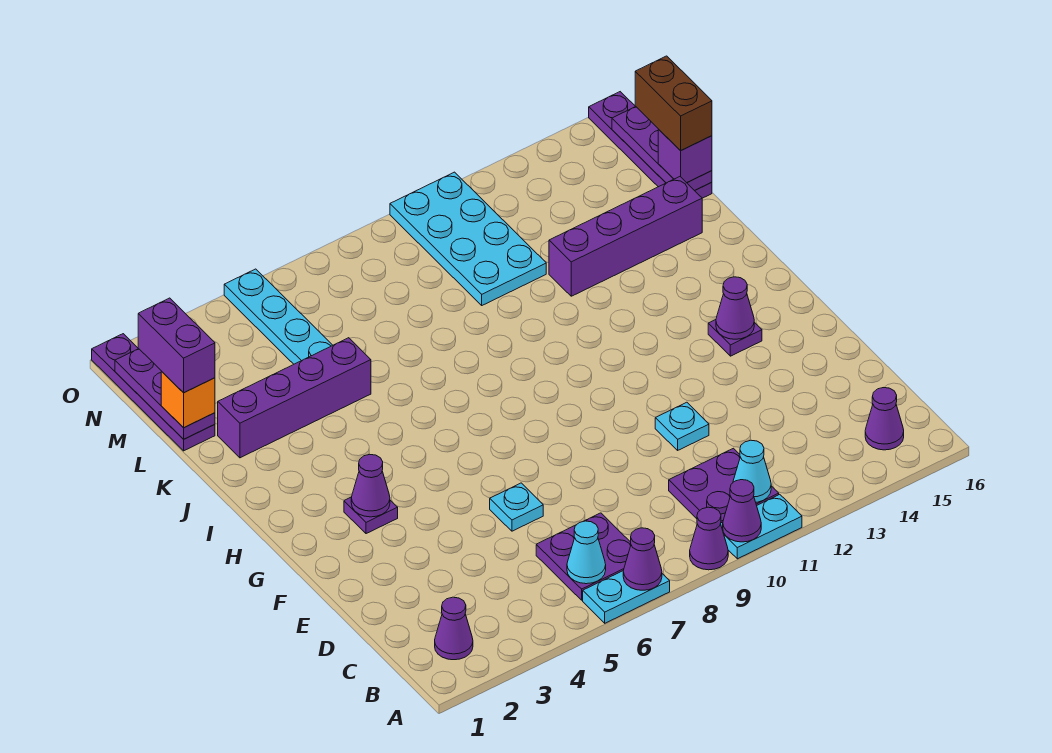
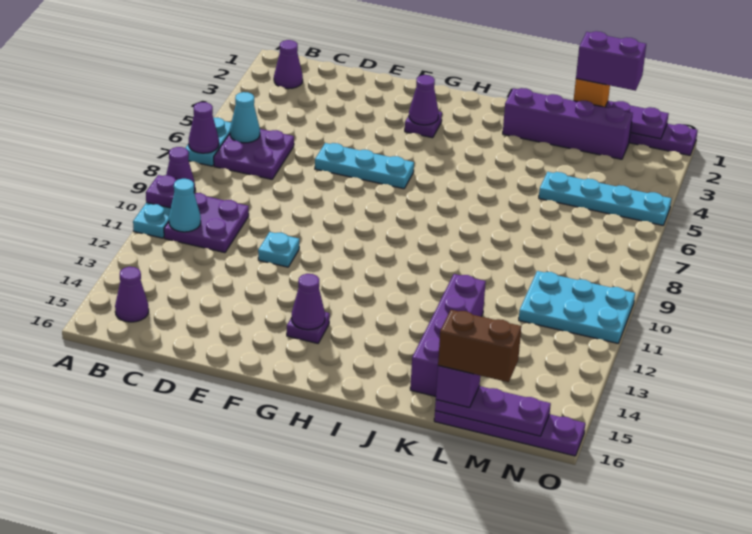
purple 1x1 cone [723,480,761,542] -> purple 1x1 plate [146,175,178,208]
cyan 1x1 plate [490,483,543,531] -> cyan 1x3 plate [315,143,414,189]
purple 1x4 brick [218,338,371,458] -> purple 1x4 brick turned to [503,88,633,159]
cyan 2x4 plate [390,172,546,305] -> cyan 2x3 plate [519,271,635,343]

